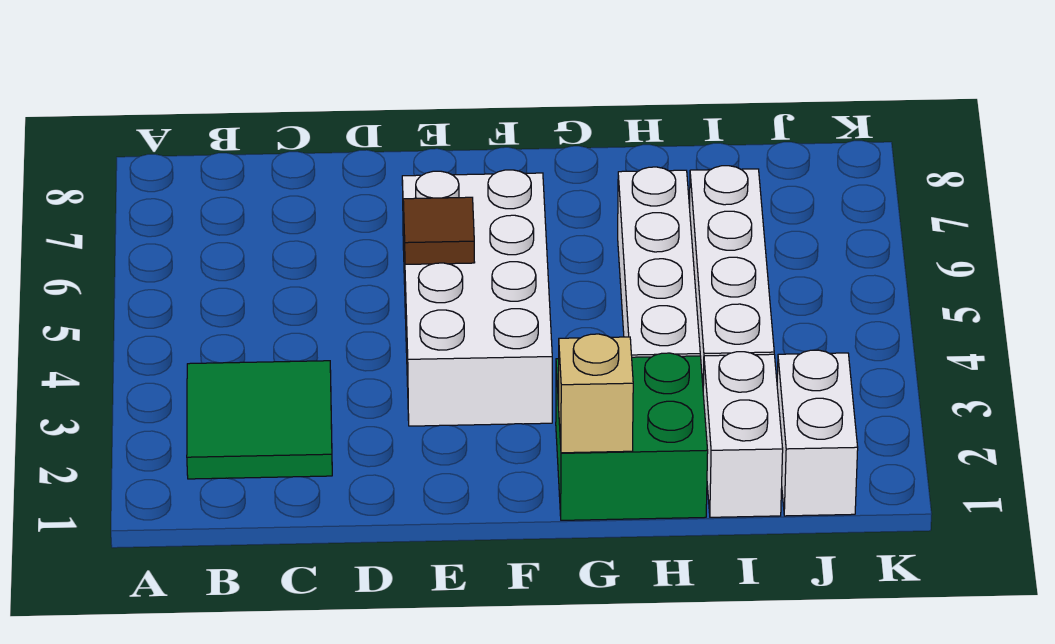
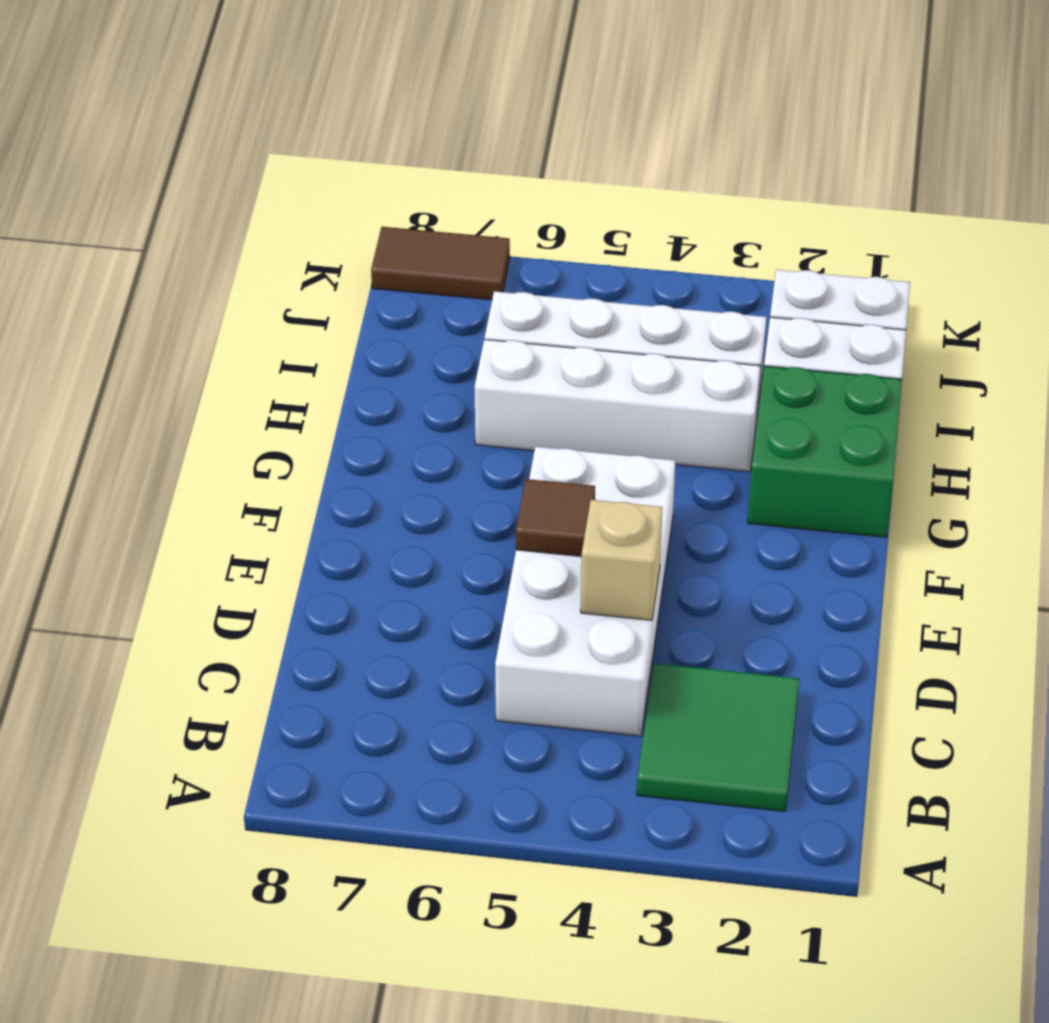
white 2x4 brick [402,170,552,426] -> white 2x4 brick turned to [495,447,675,736]
tan 1x1 brick [559,334,633,453] -> tan 1x1 brick moved to [581,500,663,620]
none -> brown 1x2 tile [371,227,510,300]

